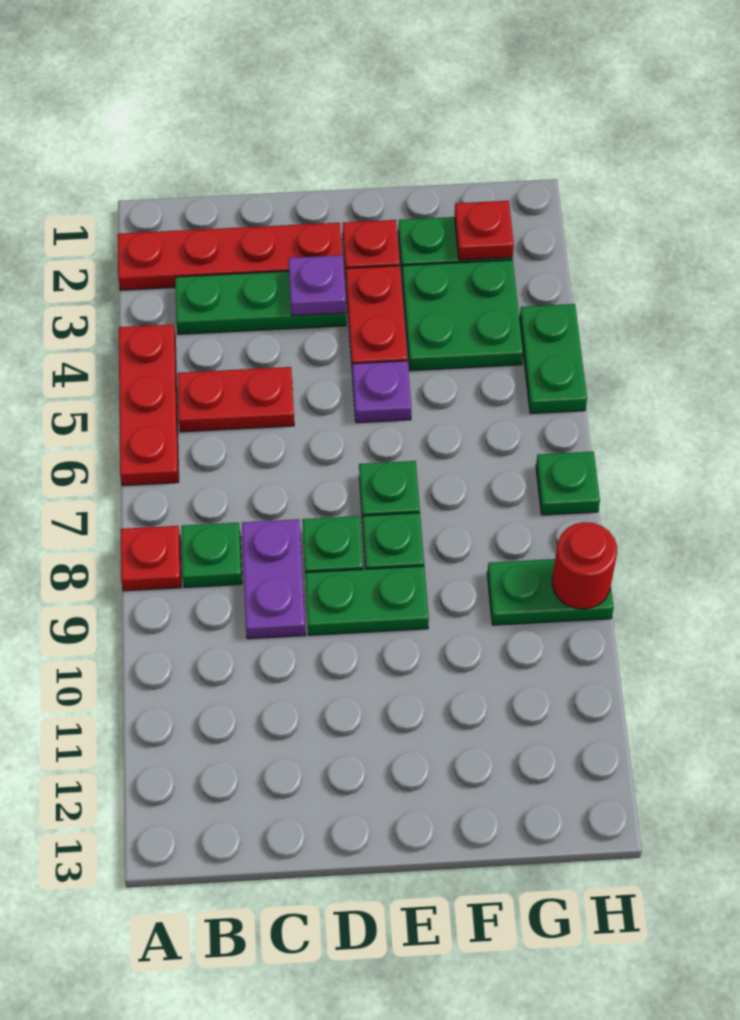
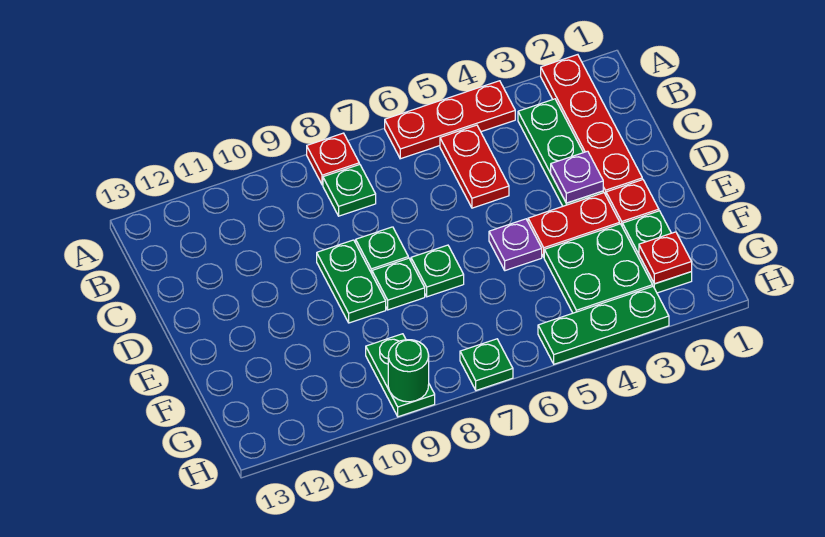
purple 1x2 plate [242,519,306,639] -> none
green 1x2 plate [520,304,587,414] -> green 1x3 plate [538,287,669,364]
red 1x1 round brick [552,522,617,609] -> green 1x1 round brick [388,340,429,402]

